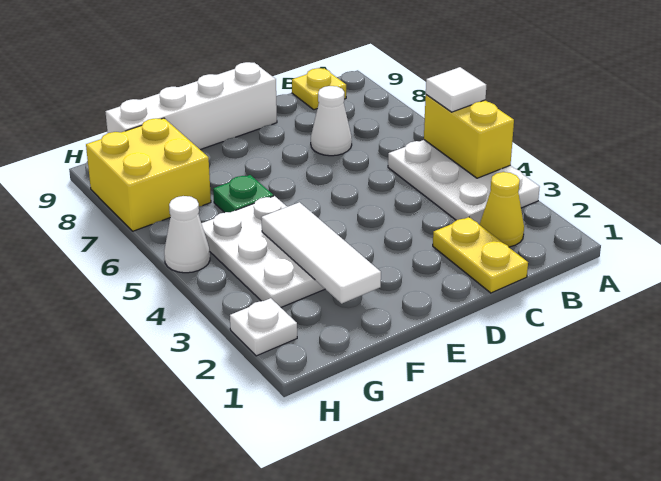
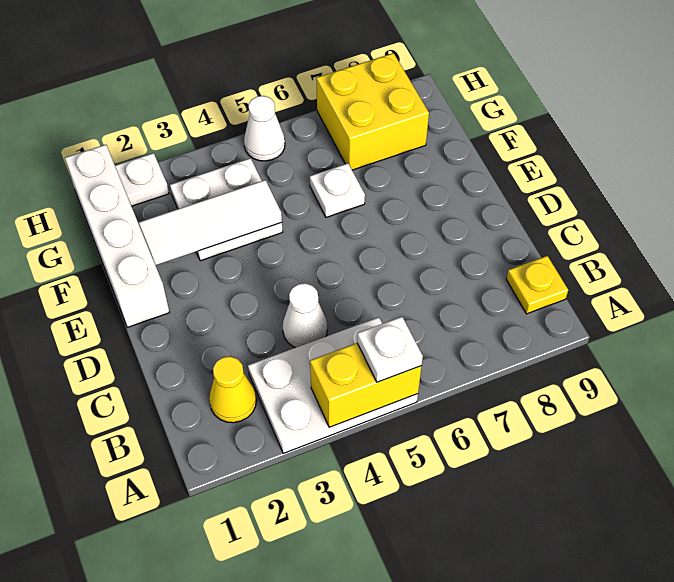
white 1x1 tile [426,67,486,112] -> white 1x1 plate [357,317,423,382]
yellow 1x2 plate [433,217,528,293] -> none
white 1x1 cone [311,86,352,156] -> white 1x1 cone moved to [283,283,327,348]
white 1x4 brick [105,62,277,150] -> white 1x4 brick moved to [65,145,169,328]
white 2x3 plate [201,196,325,307] -> white 2x2 plate [170,158,283,261]
green 1x1 plate [213,175,273,213] -> white 1x1 plate [310,163,365,217]

